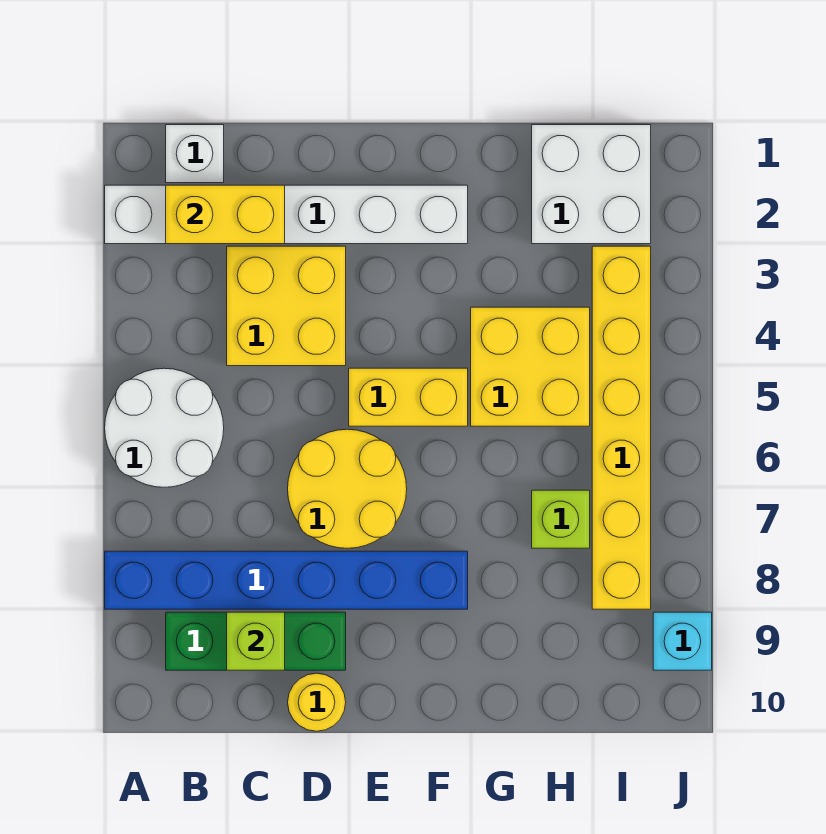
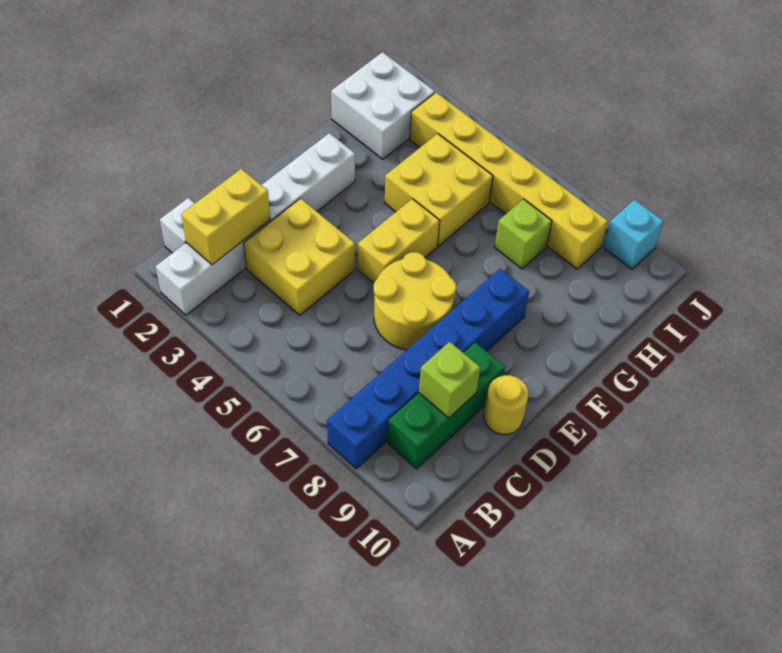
white 2x2 round brick [105,368,224,487] -> none

